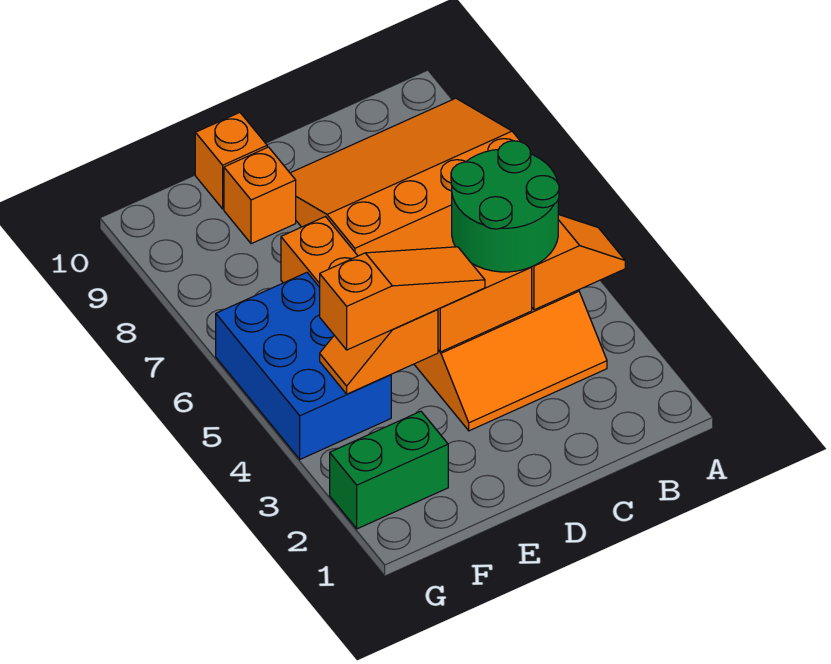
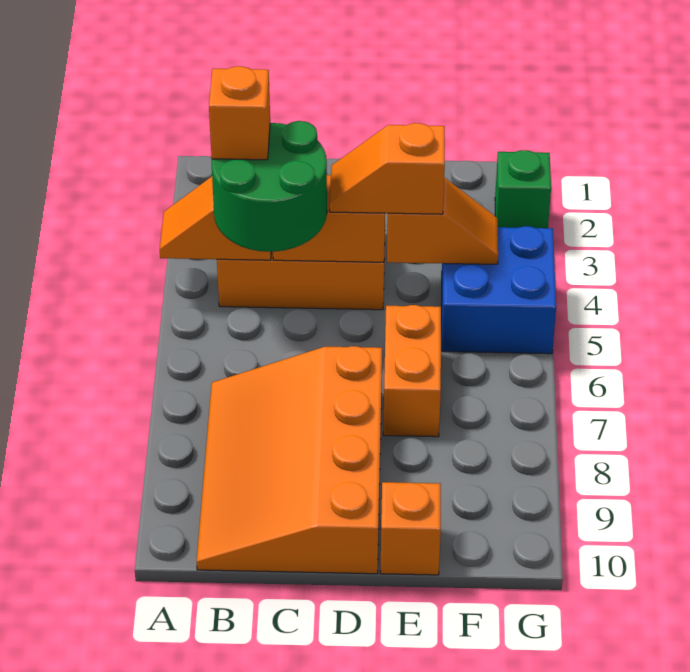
orange 3x4 slope [290,98,521,256] -> orange 3x4 slope turned to [197,346,382,574]
orange 1x3 slope [320,247,485,350] -> orange 1x2 slope [330,123,445,214]
orange 1x1 brick [224,147,296,244] -> orange 1x1 brick moved to [209,66,270,160]
green 1x2 brick [330,411,448,529] -> green 1x1 brick [495,150,551,228]
blue 2x3 brick [216,273,391,459] -> blue 2x2 brick [442,226,556,354]

